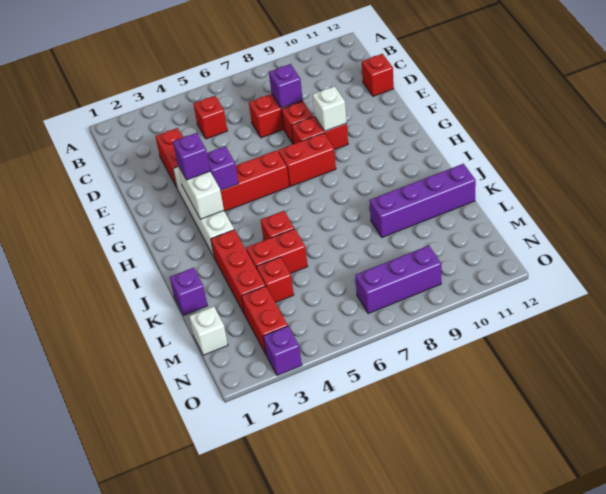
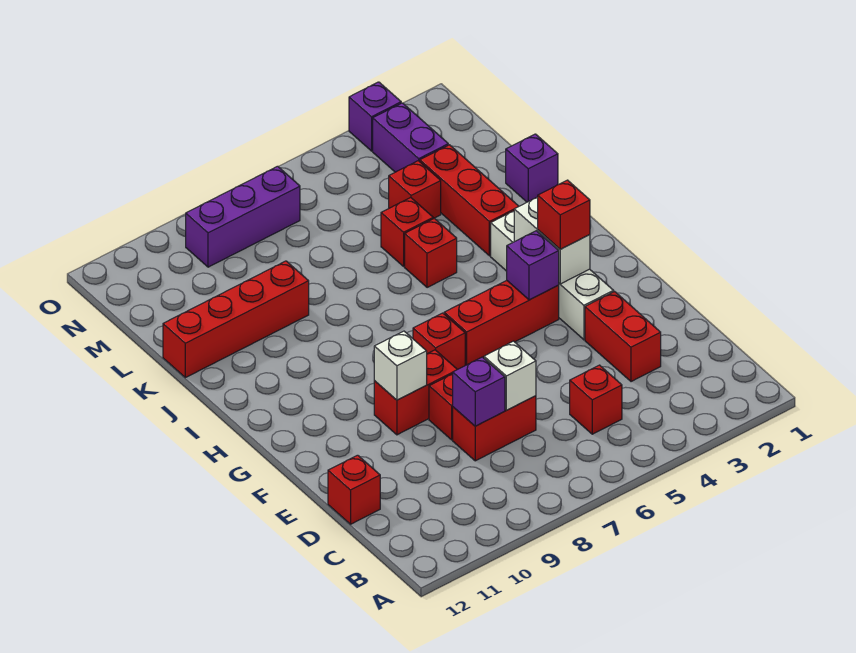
purple 1x1 brick [173,133,210,180] -> red 1x1 brick [538,180,590,249]
red 1x2 brick [278,133,336,186] -> red 1x1 brick [413,313,465,370]
red 1x2 brick [246,229,308,274] -> red 1x1 brick [381,198,433,266]
purple 1x4 brick [369,164,476,237] -> red 1x4 brick [163,261,309,378]
white 1x1 brick [189,307,228,355] -> white 1x1 brick moved to [484,341,536,410]
red 1x2 brick [242,286,288,354] -> purple 1x2 brick [373,103,448,172]

